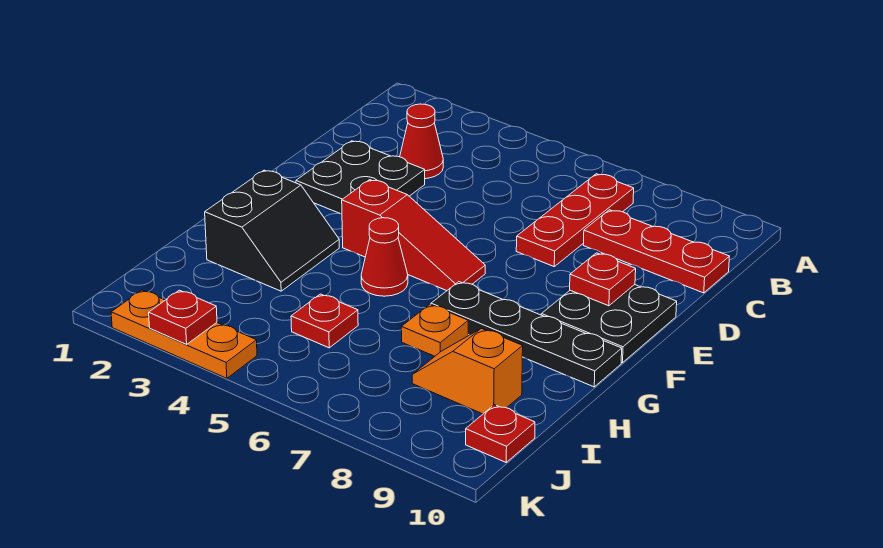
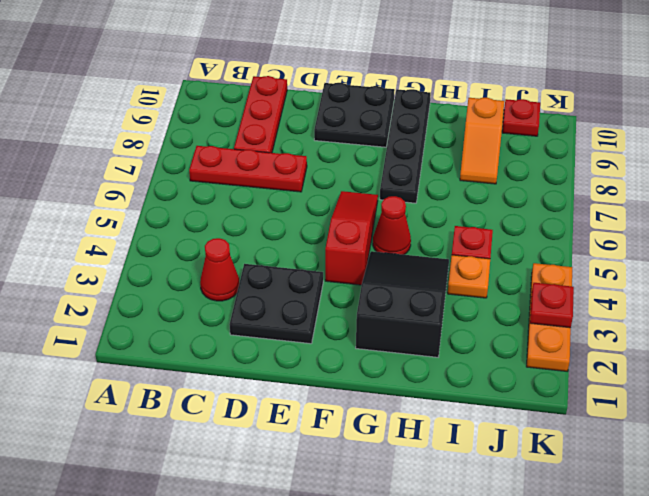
red 1x1 plate [570,253,636,306] -> none
black 2x2 slope [205,170,339,291] -> black 2x3 slope [356,251,449,357]
orange 1x1 plate [401,304,468,356] -> orange 1x1 plate moved to [448,255,490,298]

